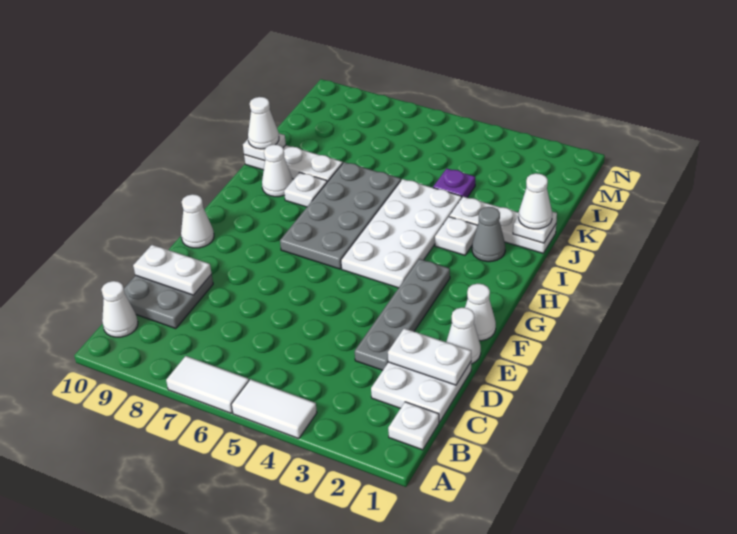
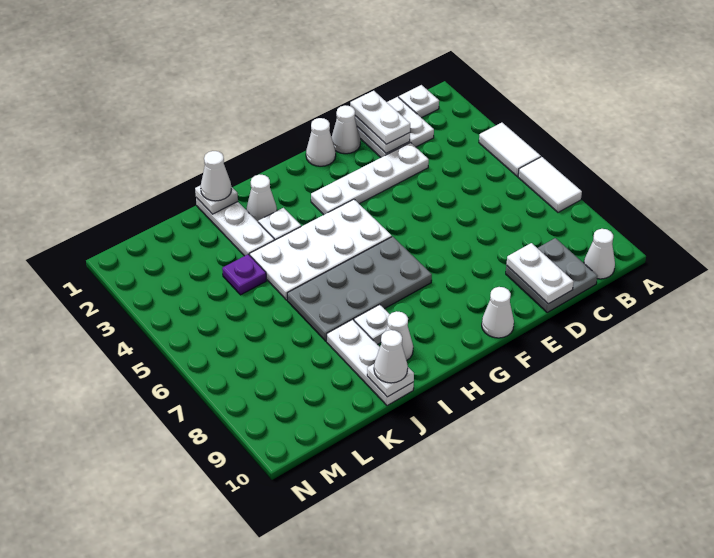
none -> white 1x2 plate [350,91,410,144]
grey 1x4 plate [355,259,450,370] -> white 1x4 plate [311,143,429,215]
grey 1x1 cone [472,207,505,262] -> white 1x1 cone [246,174,277,222]

